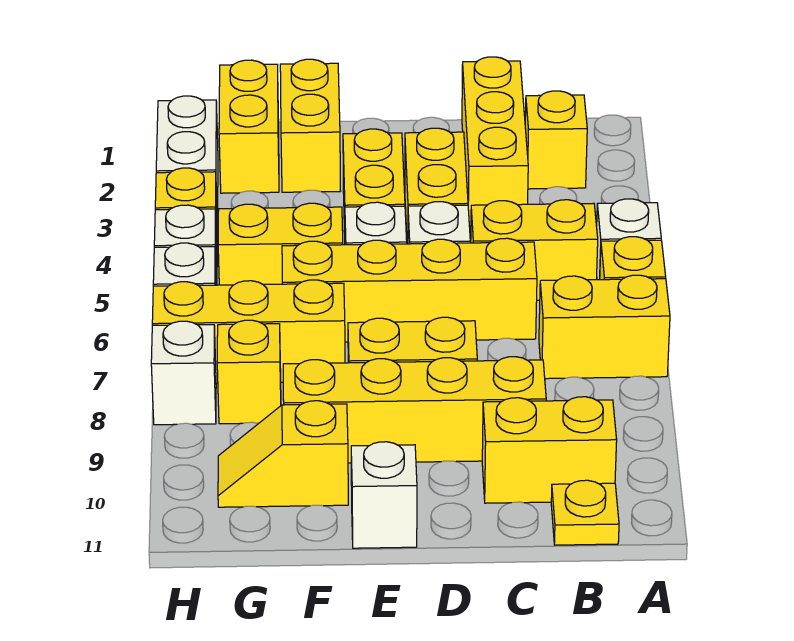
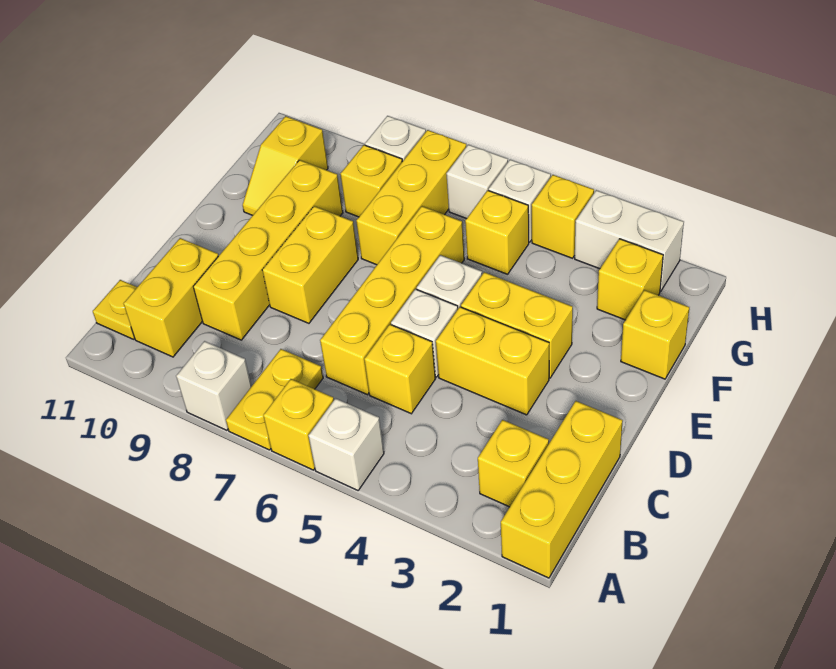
yellow 1x2 brick [539,275,670,379] -> yellow 1x2 plate [226,349,323,450]
yellow 1x2 brick [471,200,598,300] -> yellow 1x1 brick [364,324,435,414]
yellow 1x3 brick [462,57,528,226] -> yellow 1x3 brick turned to [501,401,623,578]
white 1x1 brick [351,442,417,548] -> white 1x1 brick moved to [176,341,252,430]
yellow 1x2 brick [280,59,340,192] -> yellow 1x1 brick [621,290,689,379]
yellow 1x2 brick [218,203,343,285] -> yellow 1x1 brick [465,190,529,274]
yellow 1x2 slope [218,401,348,507] -> yellow 1x2 slope turned to [243,116,328,215]
yellow 1x2 brick [219,60,279,193] -> yellow 1x1 brick [597,239,663,320]

